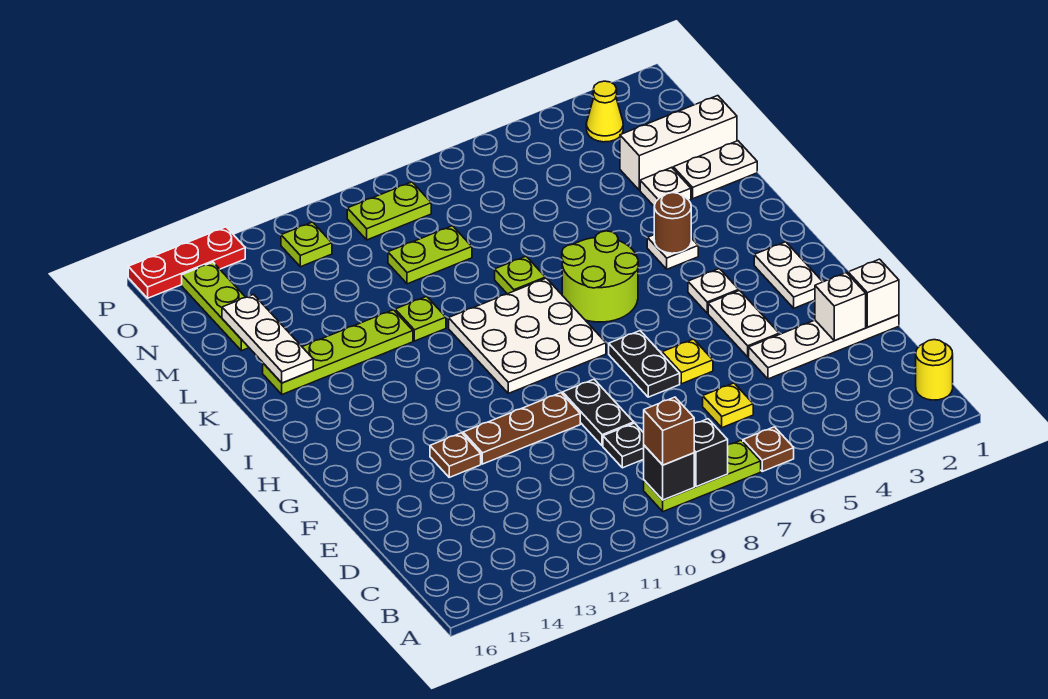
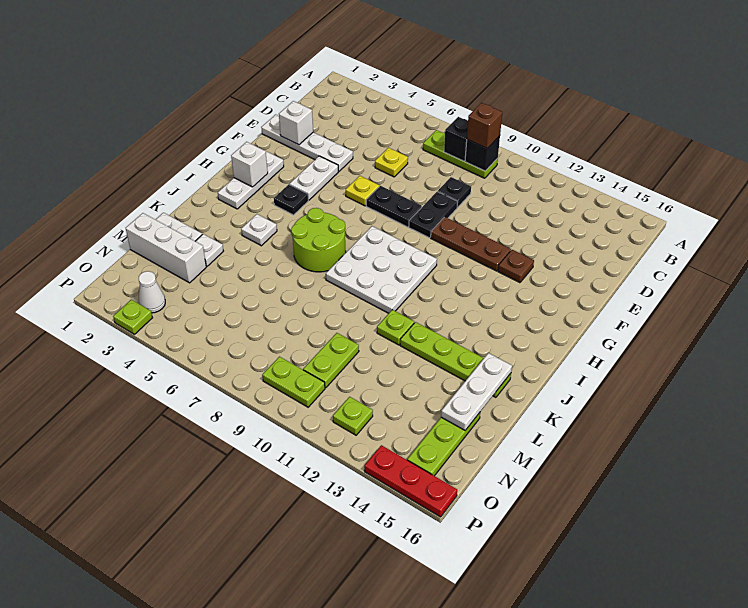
yellow 1x1 round brick [916,340,953,400] -> none
brown 1x1 plate [743,427,794,471] -> none
white 1x1 brick [848,259,899,327] -> white 1x1 brick moved to [231,142,268,187]
black 1x2 plate [609,331,680,397] -> black 1x2 plate turned to [366,186,422,227]
white 1x2 plate [754,242,823,308] -> white 1x3 plate [218,151,284,209]
white 1x1 plate [688,269,739,313] -> black 1x1 plate [274,184,308,215]
brown 1x1 round brick [654,193,691,253] -> none
lime 1x1 plate [495,256,545,294] -> lime 1x1 plate moved to [113,300,152,334]
lime 1x2 plate [388,226,472,284] -> lime 1x2 plate turned to [303,333,359,388]
yellow 1x1 cone [586,81,623,142] -> white 1x1 cone [139,271,165,313]

